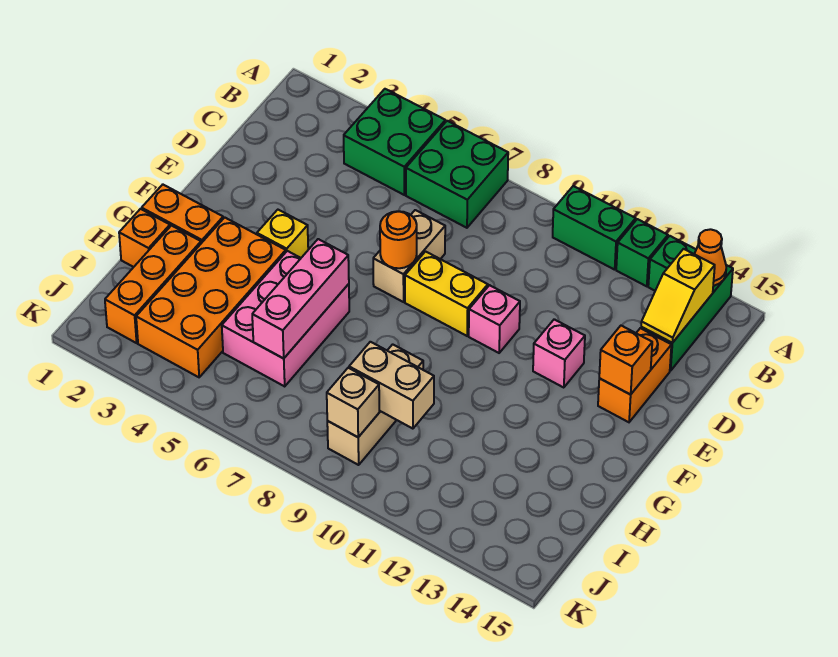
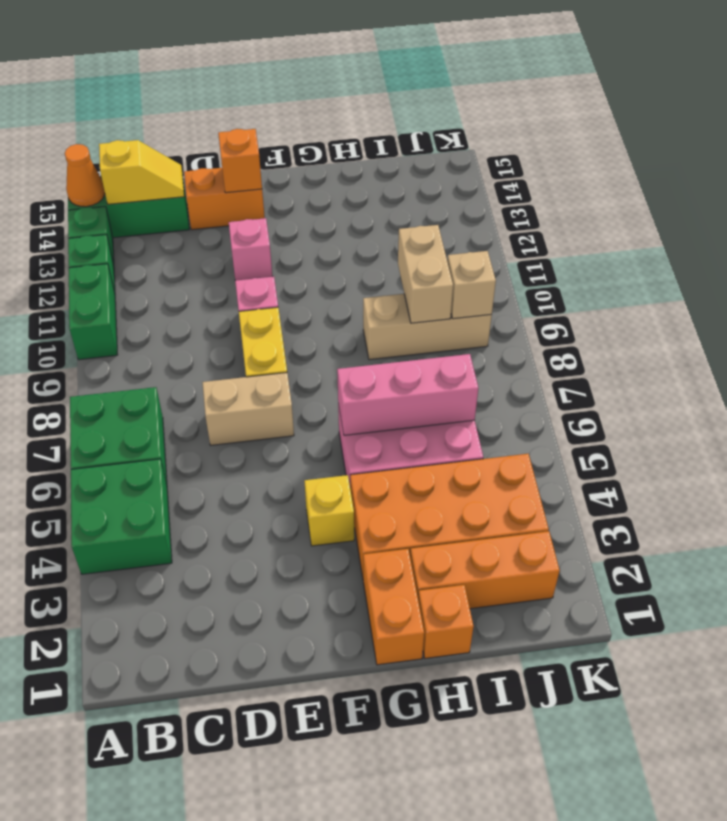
orange 1x1 round brick [380,211,417,268] -> none

